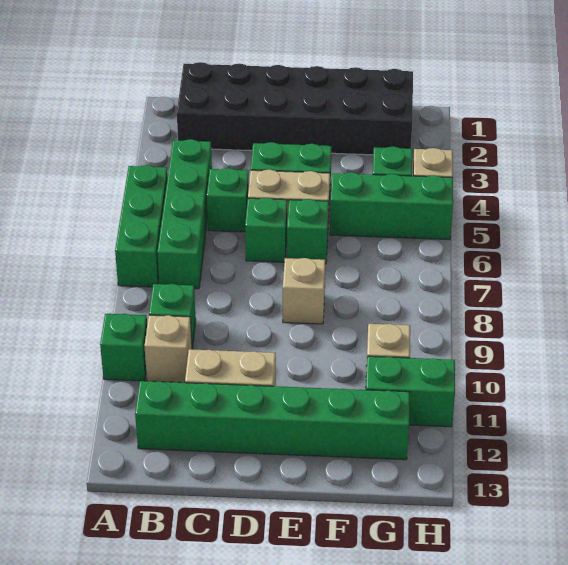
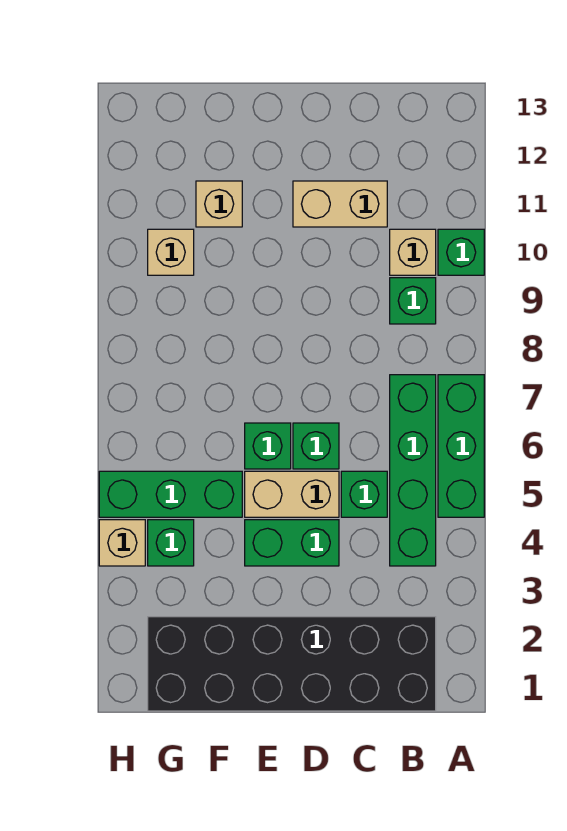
green 1x6 brick [135,381,410,460] -> none
tan 1x1 brick [283,258,325,324] -> tan 1x1 brick moved to [196,181,242,227]
green 1x2 brick [366,356,455,427] -> none

